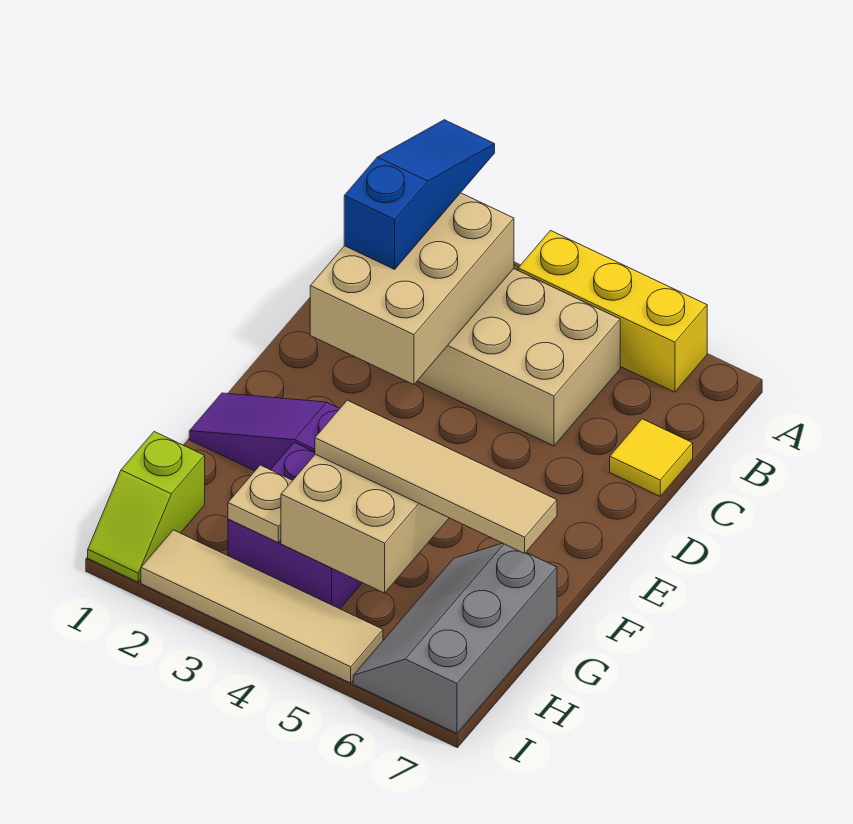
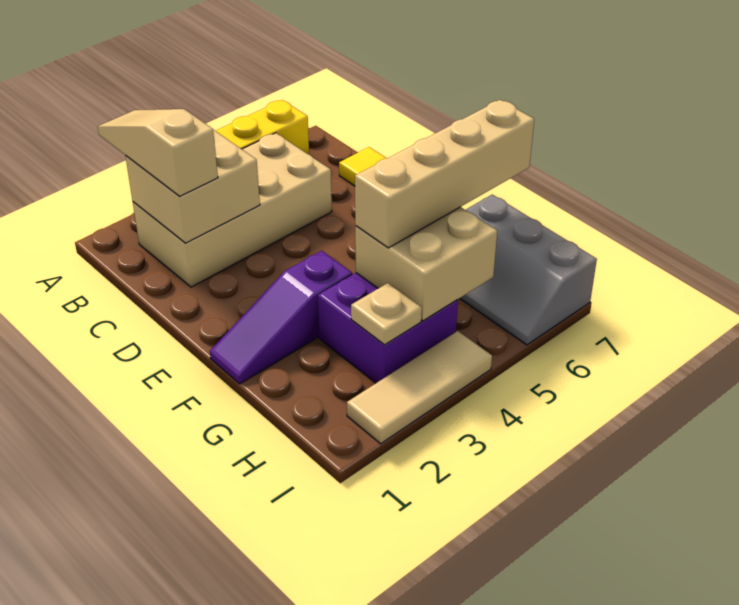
blue 1x3 slope [344,120,495,269] -> tan 1x3 slope [98,109,218,196]
tan 2x3 brick [310,193,514,385] -> tan 2x2 brick [125,130,260,243]
tan 1x4 tile [315,400,557,553] -> tan 1x4 brick [355,100,534,248]
lime 1x2 slope [88,432,205,582] -> none
tan 1x4 tile [141,530,383,683] -> tan 1x3 tile [347,331,492,444]

